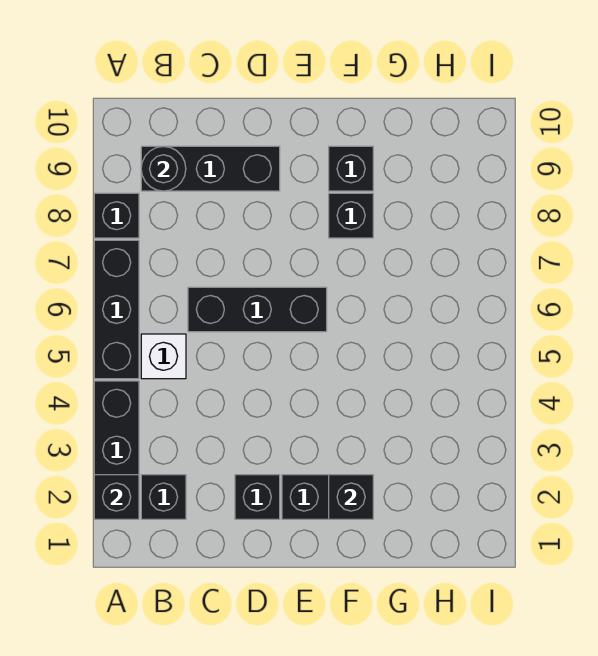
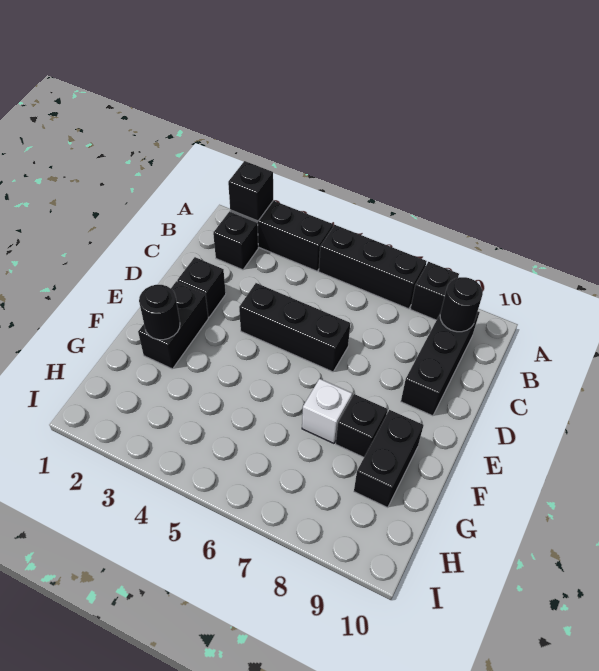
white 1x1 brick [141,334,186,379] -> white 1x1 brick moved to [302,379,352,443]
black 1x3 brick [188,287,327,332] -> black 1x3 brick turned to [239,283,351,372]
black 1x1 brick [329,475,373,519] -> black 1x1 round brick [139,285,180,340]
black 1x1 brick [329,146,373,191] -> black 1x2 brick [354,410,423,508]

